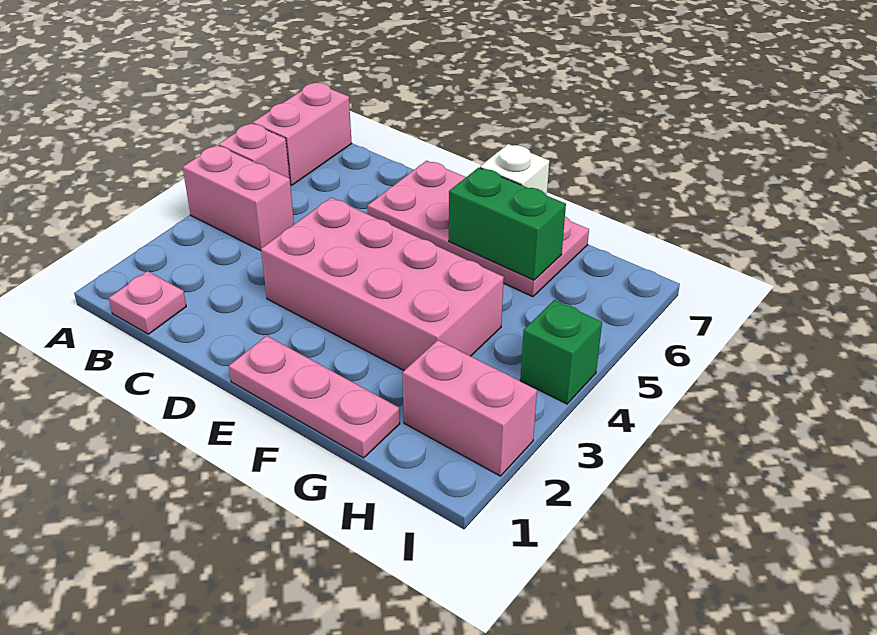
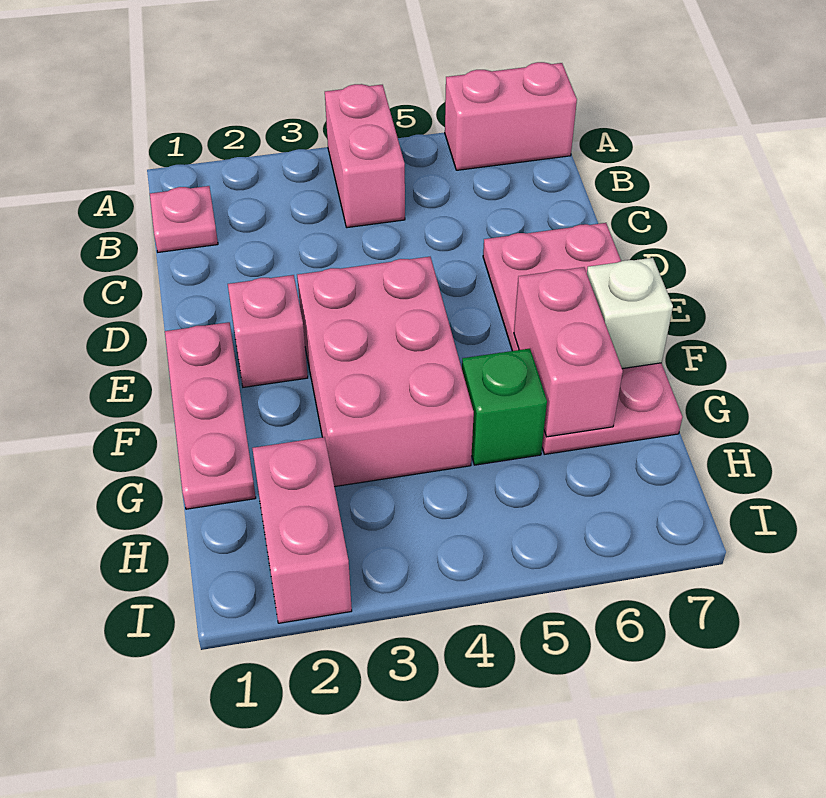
pink 1x1 brick [218,123,289,178] -> pink 1x1 brick moved to [228,275,308,387]
pink 2x4 brick [261,198,504,370] -> pink 2x3 brick [297,257,474,487]
green 1x2 brick [449,167,566,280] -> pink 1x2 brick [514,267,623,437]
green 1x1 brick [520,300,602,404] -> green 1x1 brick moved to [462,349,547,465]

